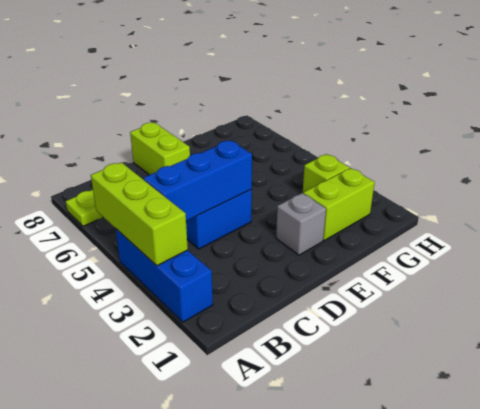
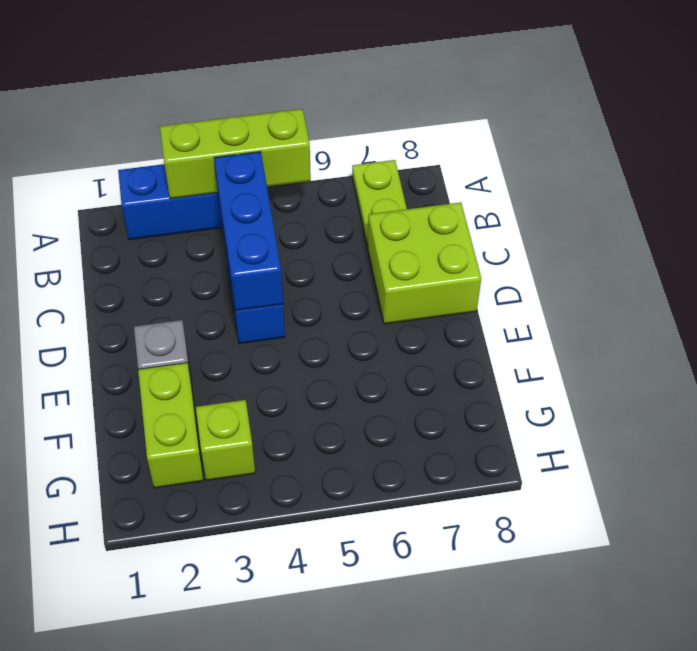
lime 1x2 brick [130,123,190,175] -> lime 2x2 brick [367,202,481,324]

